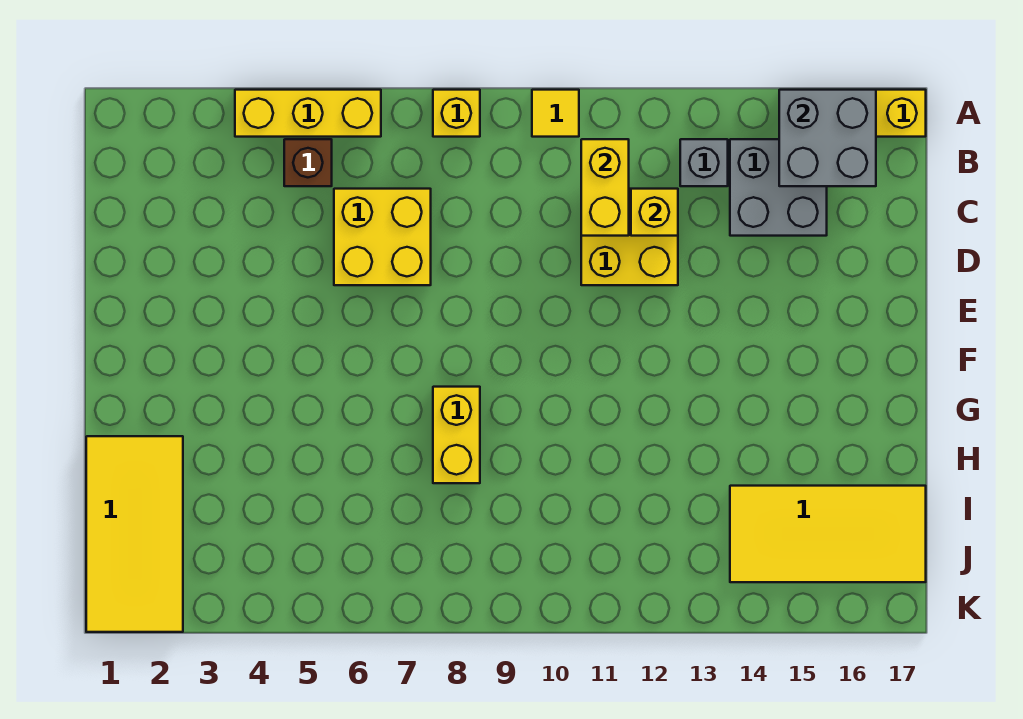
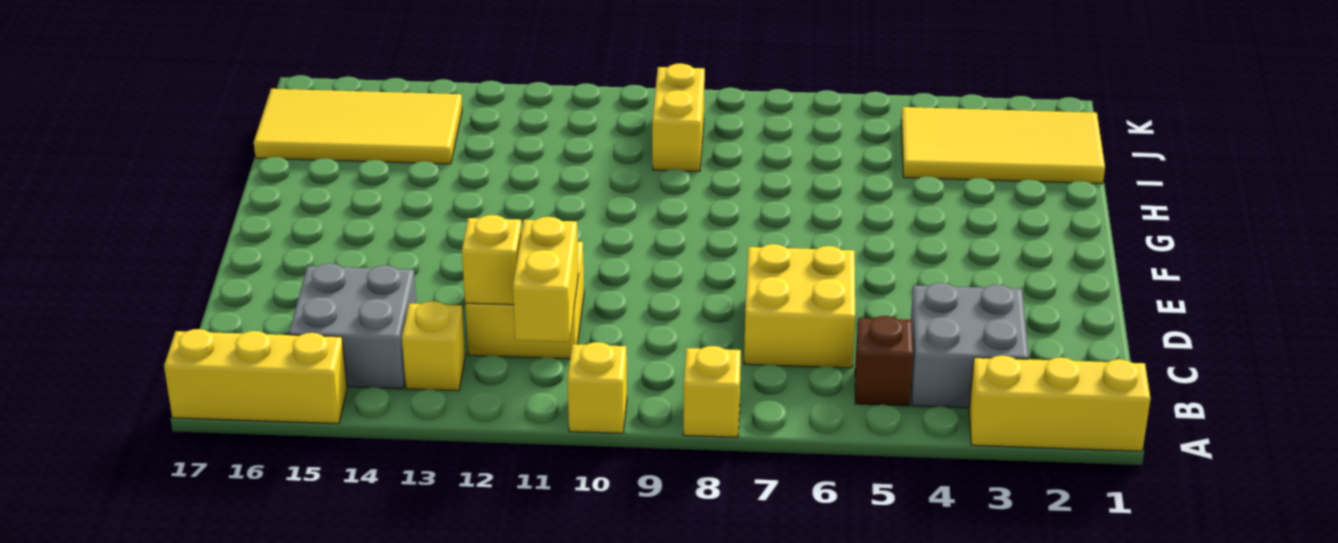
yellow 1x3 brick [235,90,381,137] -> yellow 1x3 brick moved to [969,356,1150,451]
yellow 1x1 tile [532,90,579,137] -> yellow 1x1 brick [567,342,627,433]
grey 2x2 brick [779,90,876,186] -> grey 2x2 brick moved to [911,283,1029,408]
grey 1x1 brick [680,139,728,186] -> yellow 1x1 brick [402,301,465,391]
yellow 1x2 brick [433,387,480,483] -> yellow 1x2 brick moved to [652,63,705,171]
yellow 2x4 tile [86,436,183,632] -> yellow 2x4 tile turned to [901,107,1105,184]

